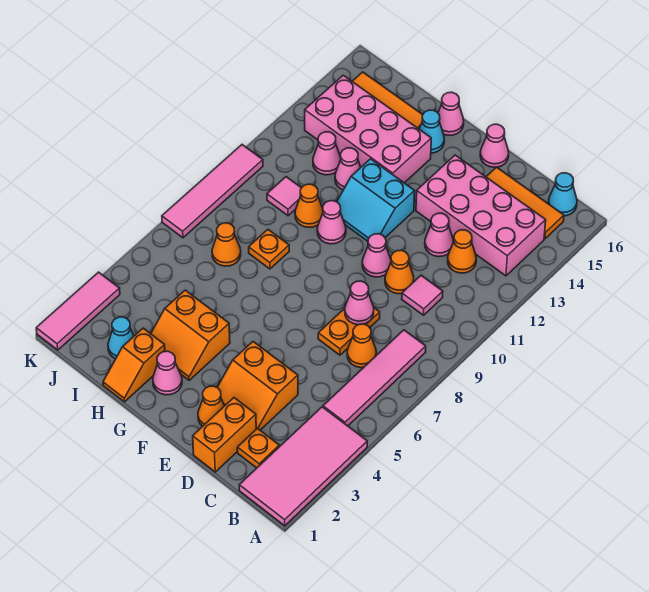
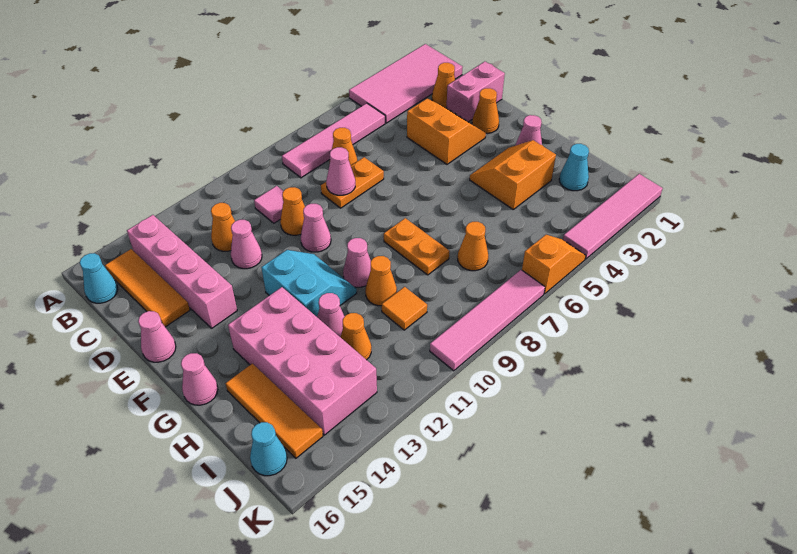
pink 2x4 brick [416,155,546,276] -> pink 1x4 brick [127,215,237,328]
orange 1x1 plate [237,428,279,468] -> orange 1x1 cone [432,63,455,107]
orange 1x2 brick [193,398,256,472] -> pink 1x2 brick [446,62,505,122]
orange 2x2 slope [151,290,230,380] -> orange 2x2 slope turned to [470,140,556,209]
cyan 1x1 cone [419,110,444,153] -> cyan 1x1 cone moved to [250,422,287,476]
orange 1x2 slope [103,328,165,402] -> orange 1x2 slope moved to [522,235,586,294]
orange 1x1 plate [249,230,289,269] -> orange 1x2 plate [384,218,450,275]
pink 1x1 tile [267,177,301,216] -> orange 1x1 tile [382,287,427,330]
pink 1x1 cone [313,132,341,175] -> orange 1x1 cone [341,313,371,360]
pink 1x3 tile [36,272,120,350] -> pink 1x4 tile [563,174,663,259]

